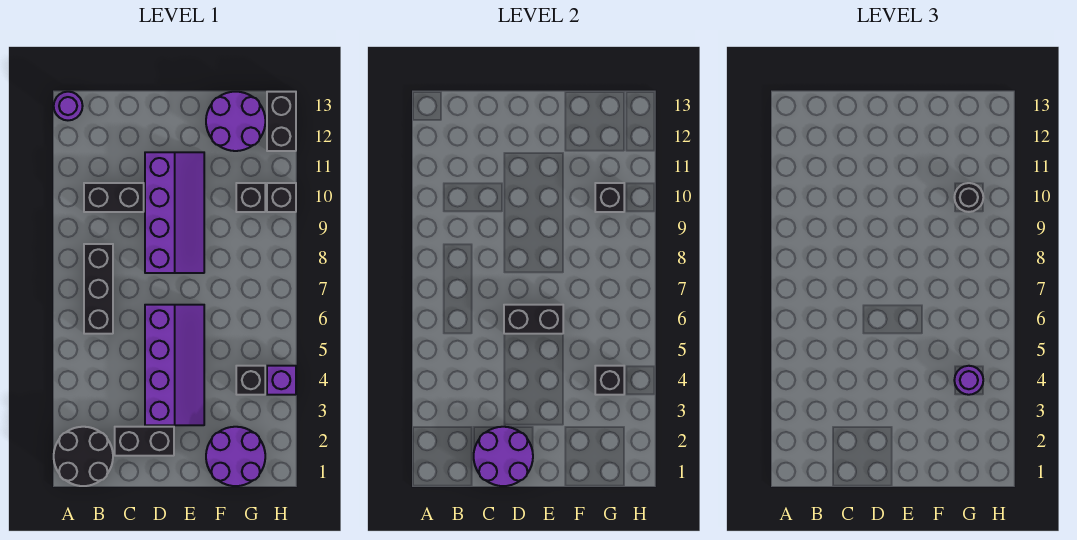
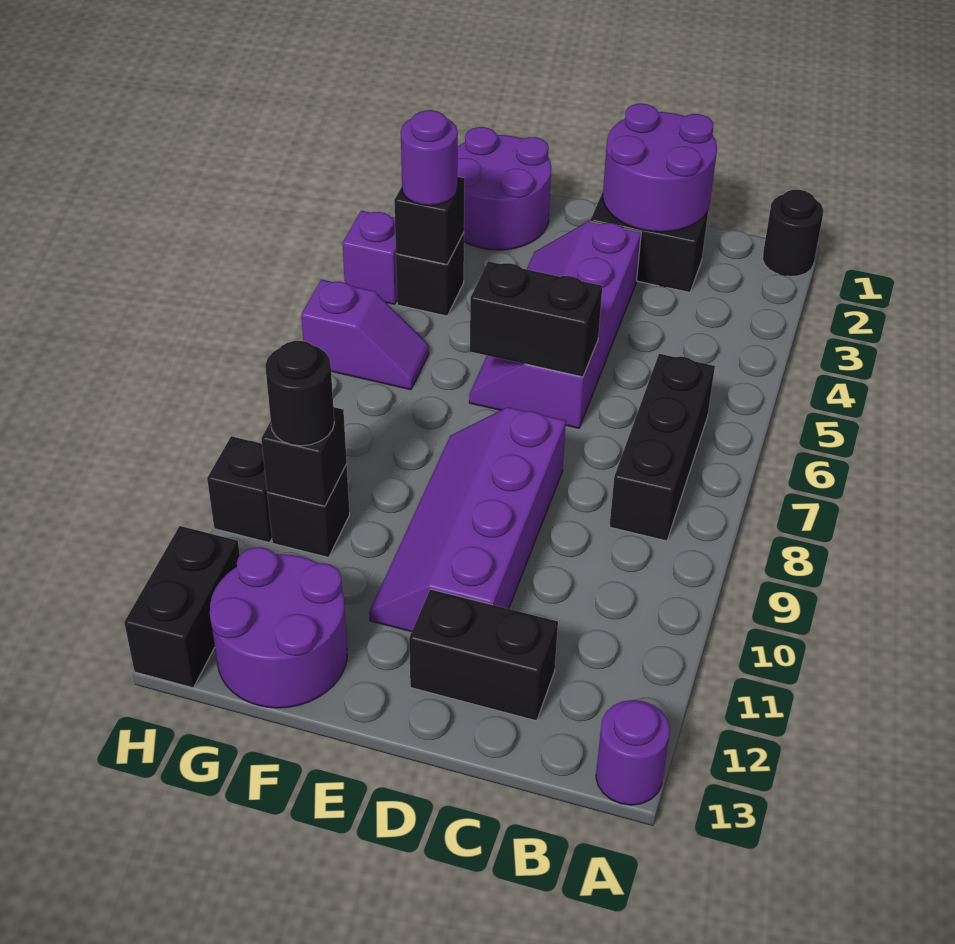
black 2x2 round brick [54,427,113,486] -> black 1x1 round brick [763,190,823,276]
black 1x2 brick [84,183,144,212] -> black 1x2 brick moved to [409,589,558,721]
none -> purple 1x2 slope [301,280,429,390]

